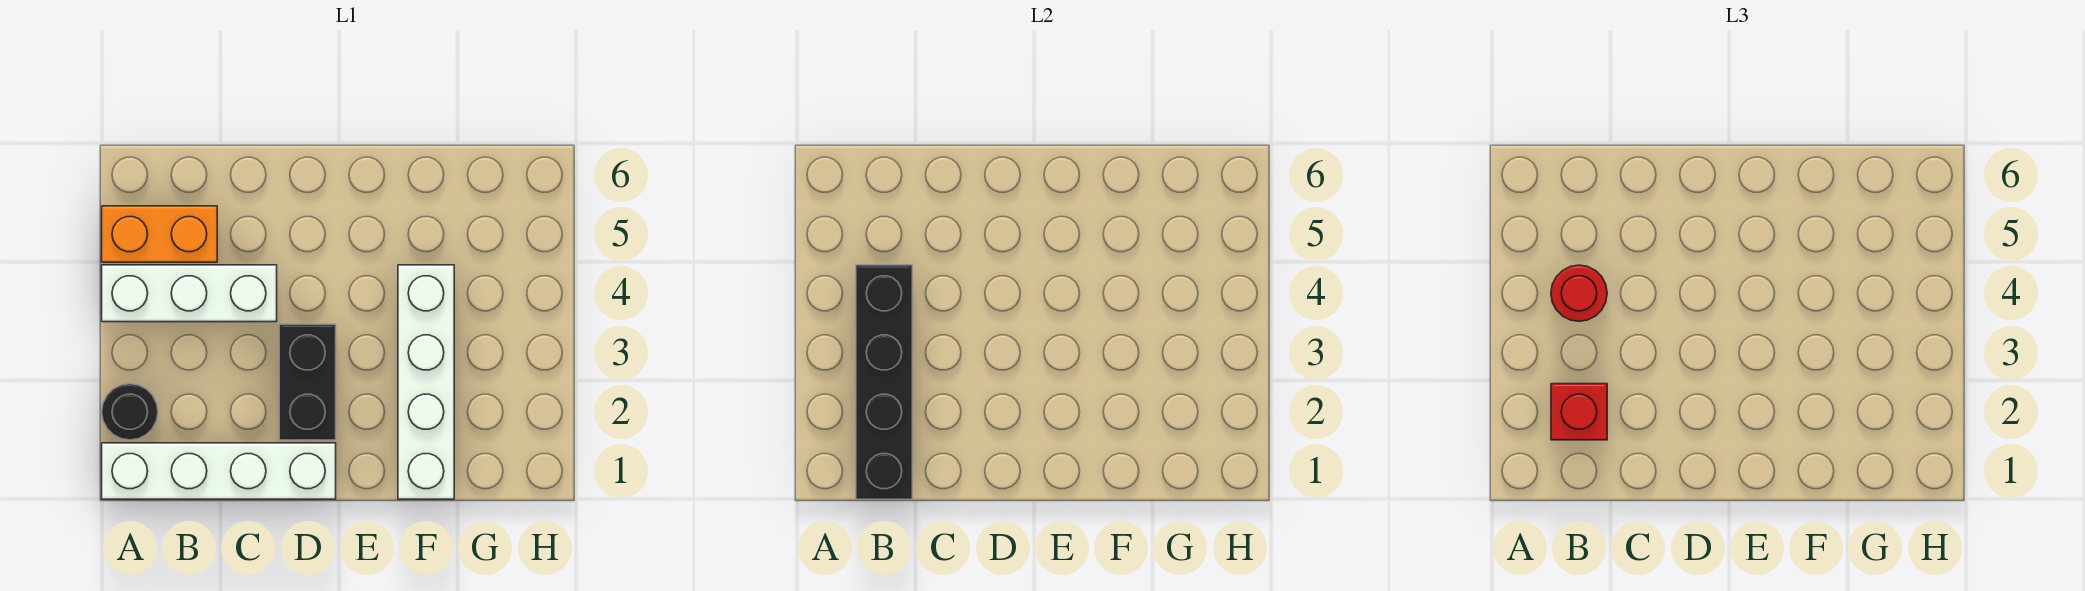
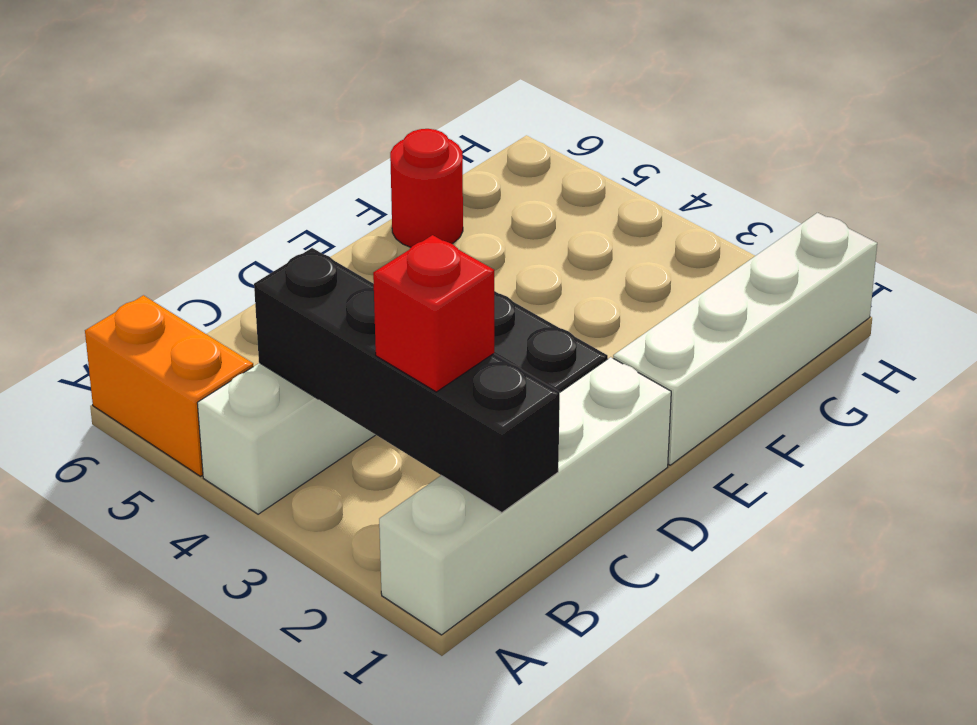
black 1x1 round brick [102,384,158,440] -> none
orange 1x2 brick [102,206,217,262] -> orange 1x2 brick turned to [85,295,253,476]
red 1x1 round brick [1551,265,1607,321] -> red 1x1 round brick moved to [390,129,463,247]
white 1x4 brick [398,265,454,499] -> white 1x4 brick turned to [613,213,877,465]

